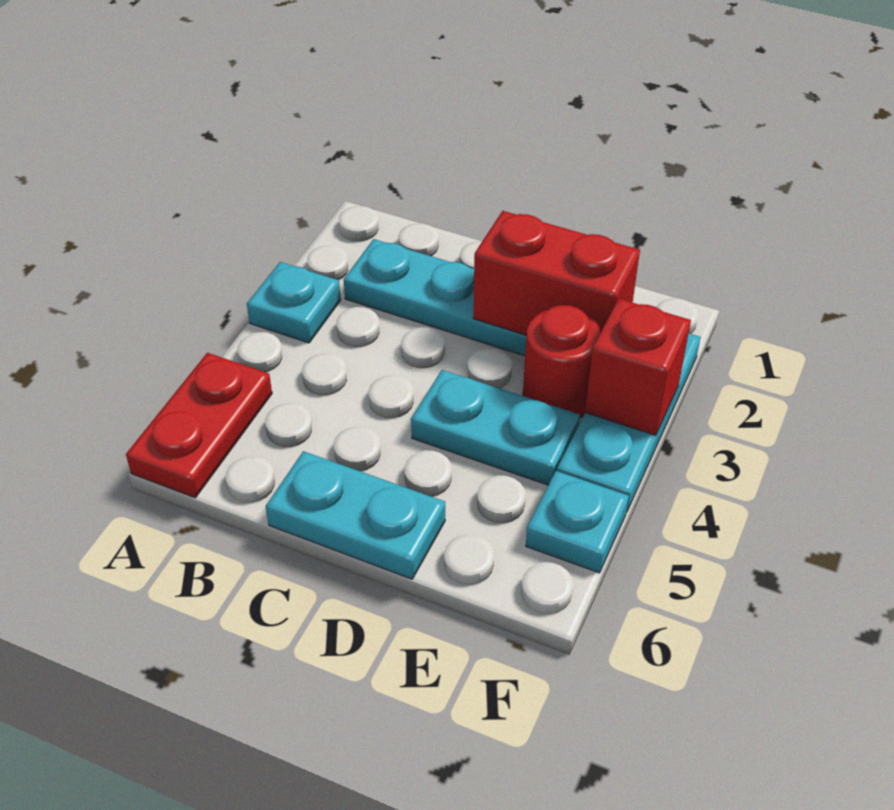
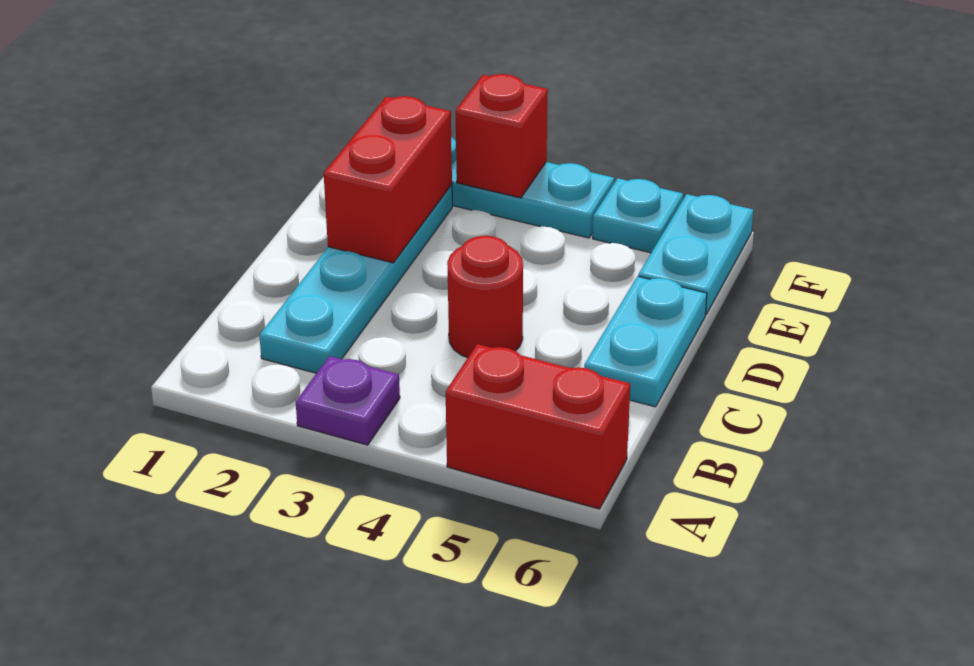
cyan 1x1 plate [247,262,341,343] -> purple 1x1 plate [296,356,400,445]
red 1x2 plate [126,353,272,498] -> red 1x2 brick [446,344,630,509]
cyan 1x2 plate [411,370,580,485] -> cyan 1x2 plate moved to [638,194,753,314]
red 1x1 round brick [523,305,601,418] -> red 1x1 round brick moved to [447,236,523,358]

